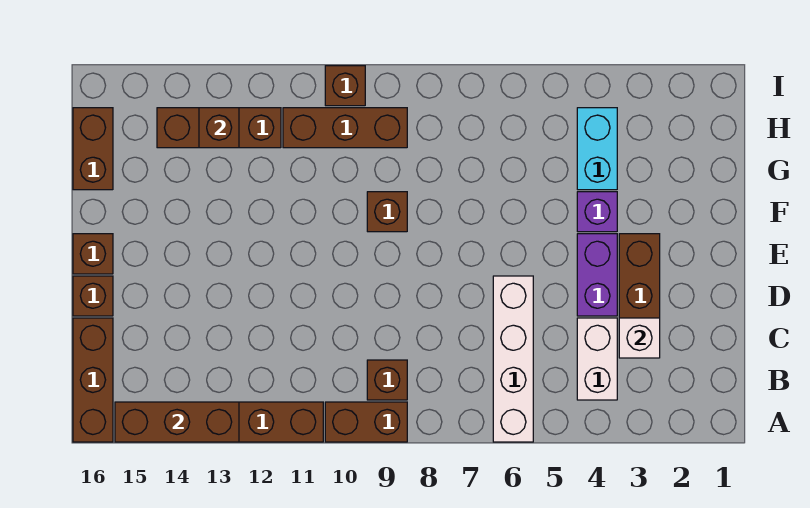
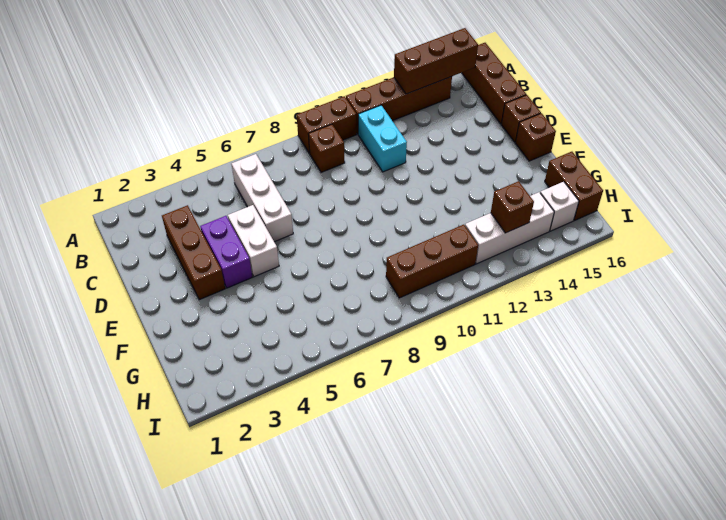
white 1x4 brick [493,276,533,442] -> white 1x3 brick [231,154,293,242]
white 1x2 brick [577,318,617,400] -> white 1x2 brick moved to [228,205,279,277]
white 1x1 brick [619,318,660,358] -> white 1x1 brick moved to [540,182,579,231]
purple 1x1 brick [577,192,617,232] -> none
brown 1x1 brick [367,192,407,232] -> none
cyan 1x2 brick [577,108,617,190] -> cyan 1x2 brick moved to [358,105,407,172]
brown 1x3 brick [157,108,281,148] -> white 1x3 brick [465,192,554,264]
brown 1x1 brick [325,66,365,106] -> none

